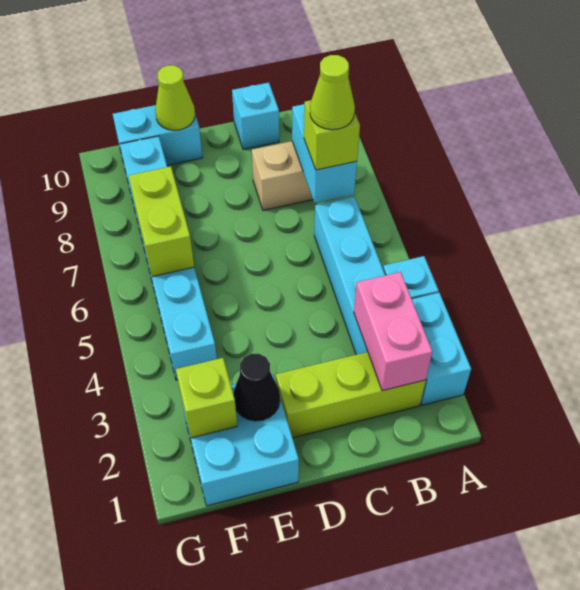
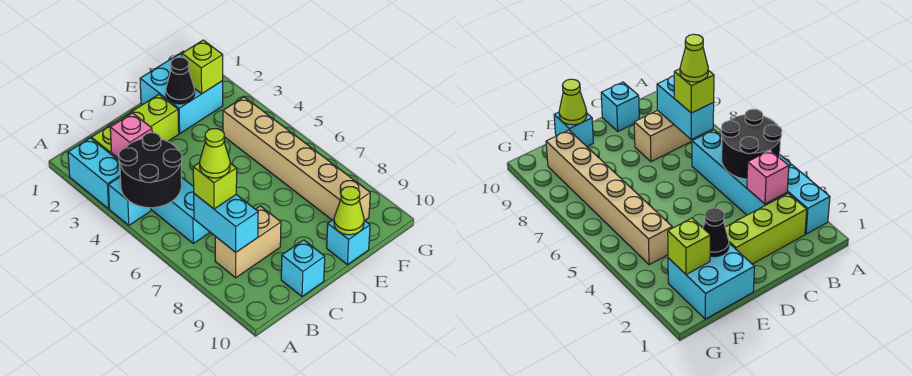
none -> black 2x2 round brick [119,133,182,208]
pink 1x2 brick [354,272,432,391] -> pink 1x1 brick [110,113,152,159]
cyan 1x2 brick [113,105,203,165] -> cyan 1x1 brick [327,219,370,265]
cyan 1x6 brick [120,136,217,380] -> tan 1x6 brick [223,97,370,220]
lime 1x2 brick [129,166,194,277] -> none

